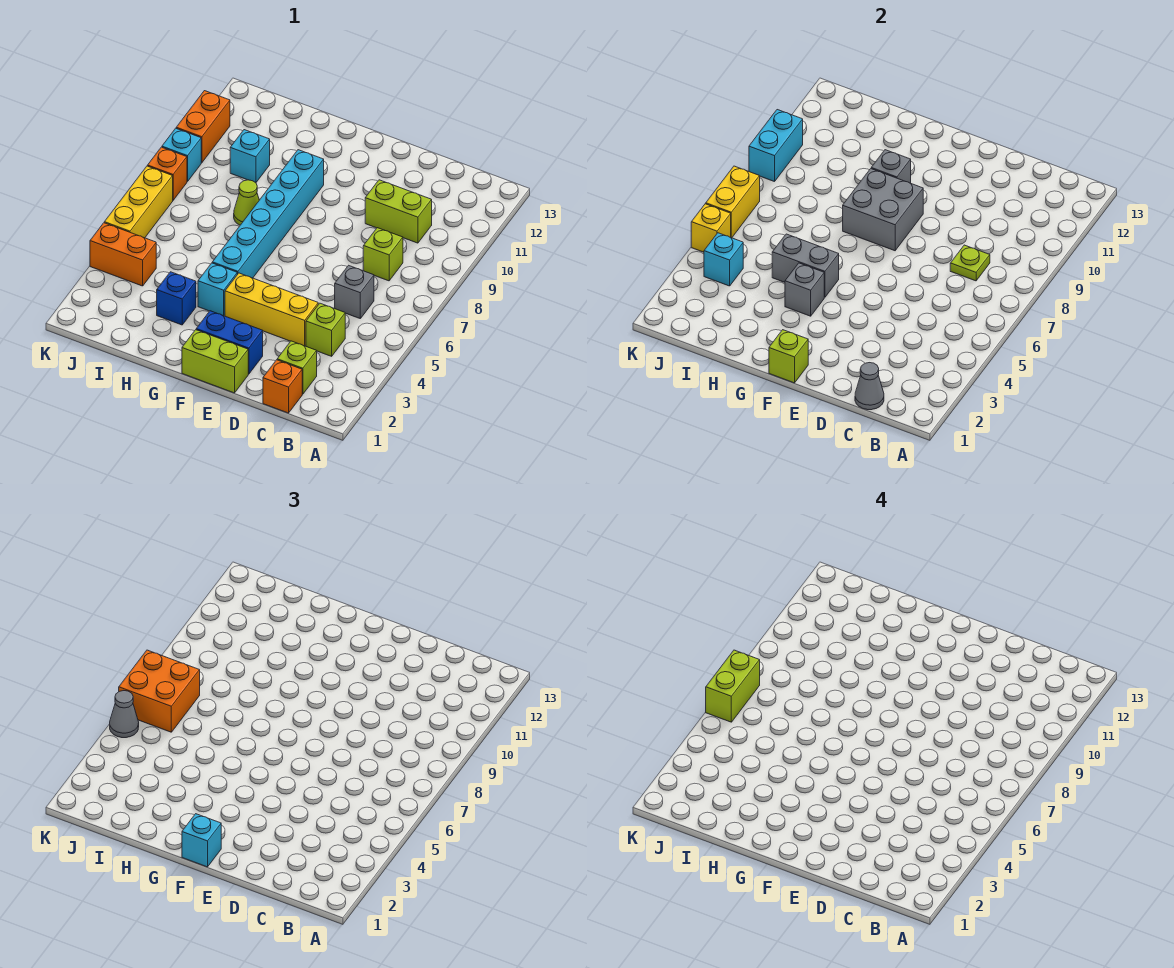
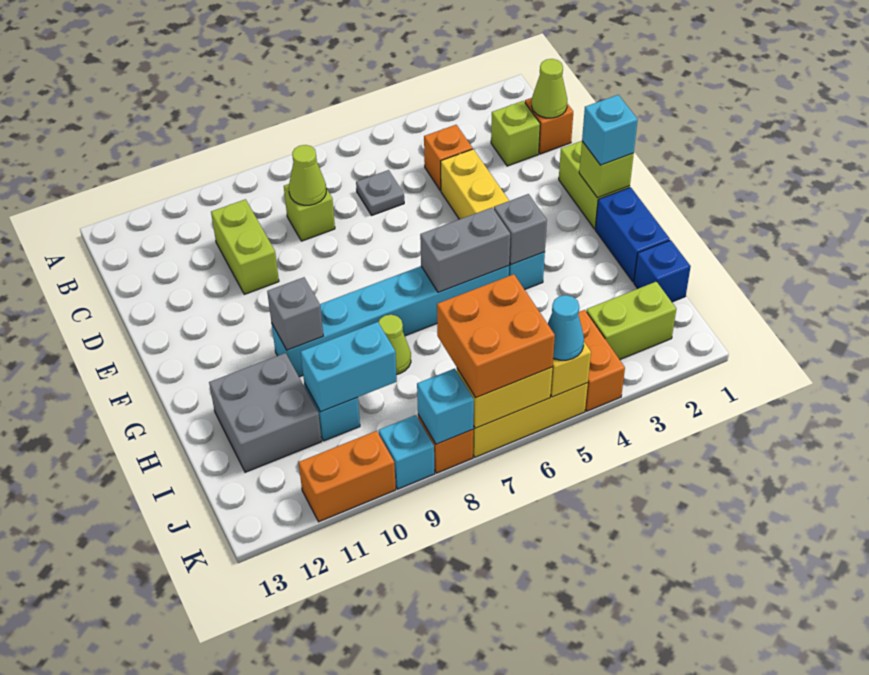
grey 1x1 cone [855,363,884,410] -> lime 1x1 cone [532,59,567,118]
lime 1x1 brick [306,303,345,356] -> orange 1x1 brick [424,125,473,191]
grey 1x1 brick [335,265,374,318] -> grey 1x1 plate [356,170,404,215]
lime 1x1 plate [950,245,990,281] -> lime 1x1 cone [289,145,326,205]
blue 1x2 brick [196,311,263,374] -> blue 1x2 brick moved to [595,187,670,282]
grey 2x2 brick [843,169,923,251] -> grey 2x2 brick moved to [209,353,322,472]
grey 1x2 brick [772,234,839,297] -> grey 1x2 brick turned to [420,208,510,292]
blue 1x1 brick [157,272,196,325] -> blue 1x1 brick moved to [634,240,691,302]
cyan 1x1 brick [704,233,743,286] -> cyan 1x1 brick moved to [417,369,474,444]
grey 1x1 cone [110,691,139,738] -> cyan 1x1 cone [548,295,584,360]
lime 1x2 brick [706,650,760,722] -> lime 1x2 brick moved to [586,282,676,360]
cyan 1x2 brick [749,110,803,182] -> cyan 1x2 brick moved to [301,322,397,412]

